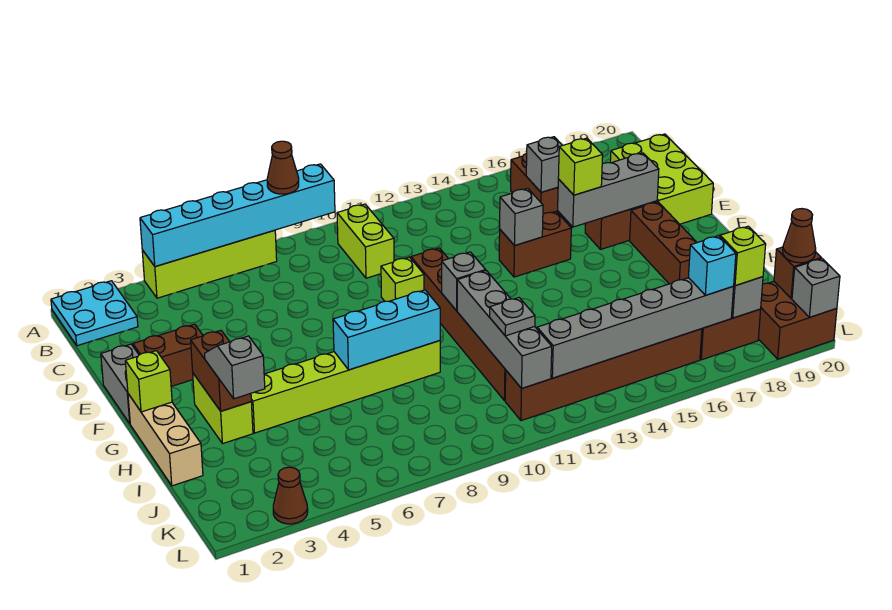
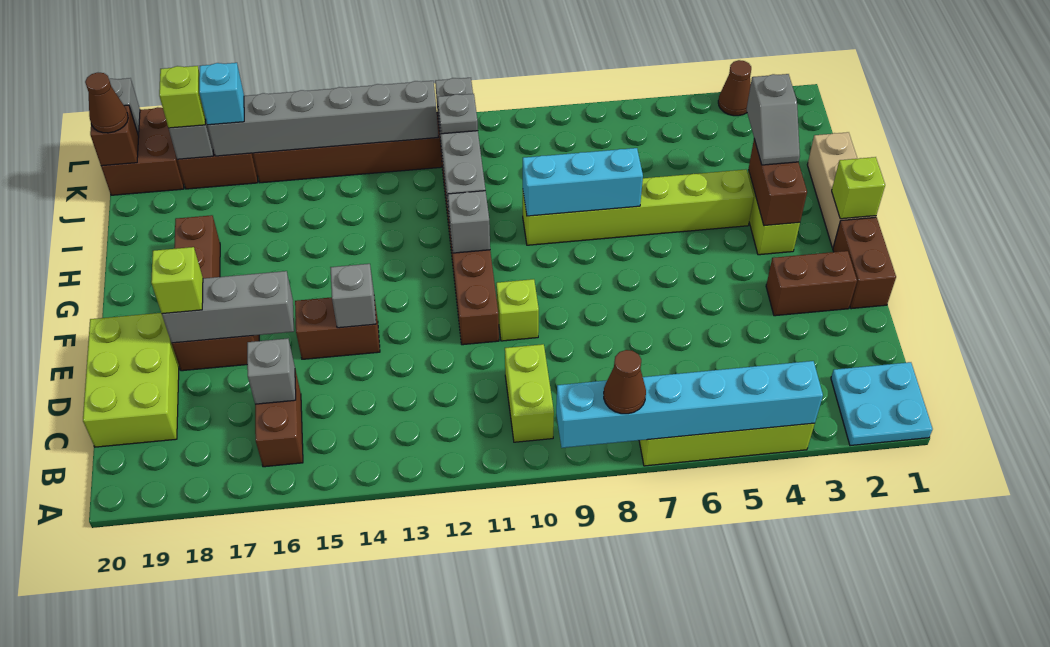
grey 1x2 brick [101,344,139,424] -> brown 1x2 brick [833,217,896,309]
lime 1x1 brick [558,138,603,195] -> lime 1x1 brick moved to [151,247,203,314]

